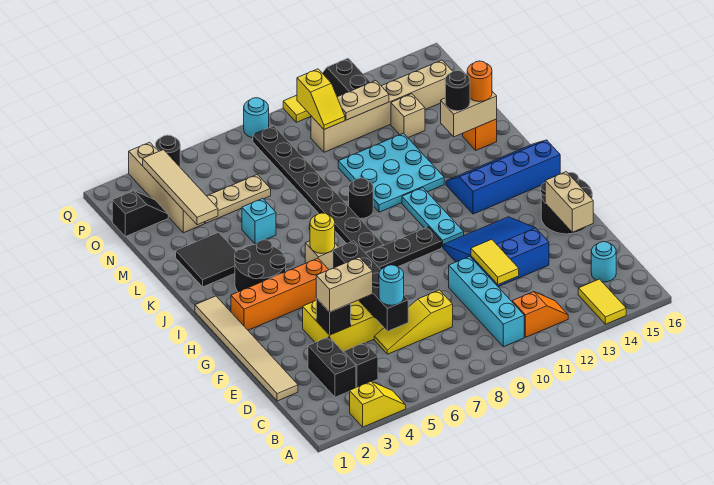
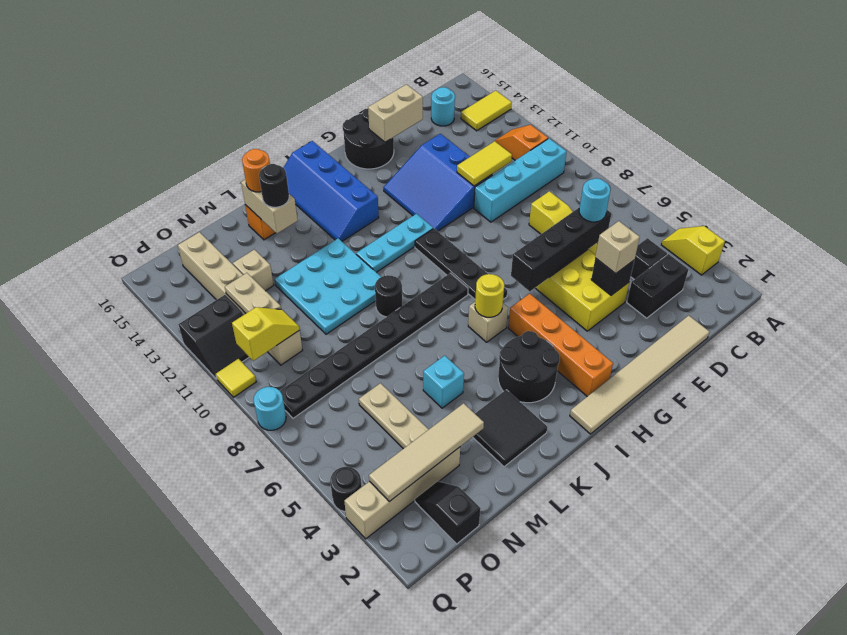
tan 1x2 brick [316,257,373,312] -> tan 1x1 brick [595,221,640,274]

